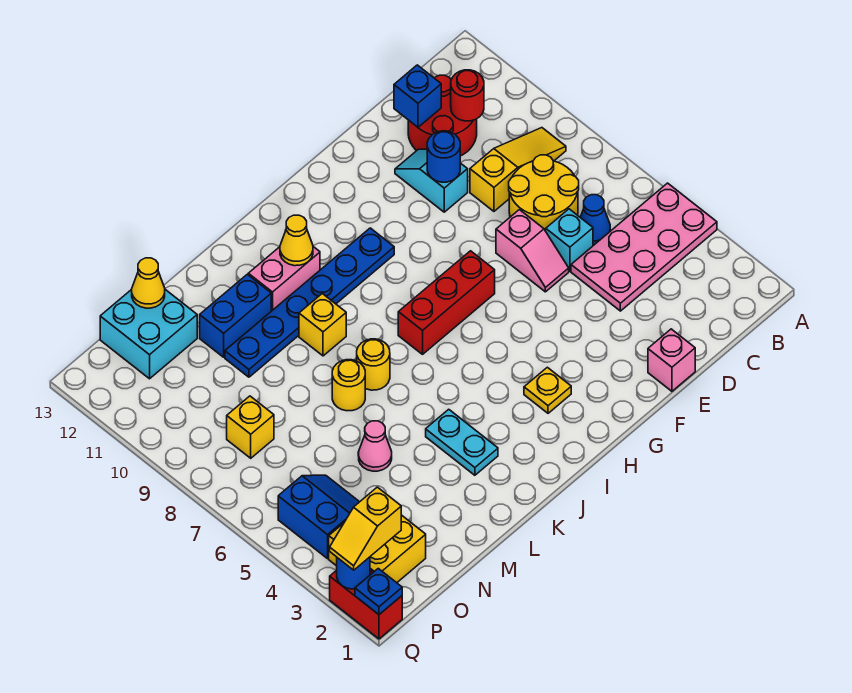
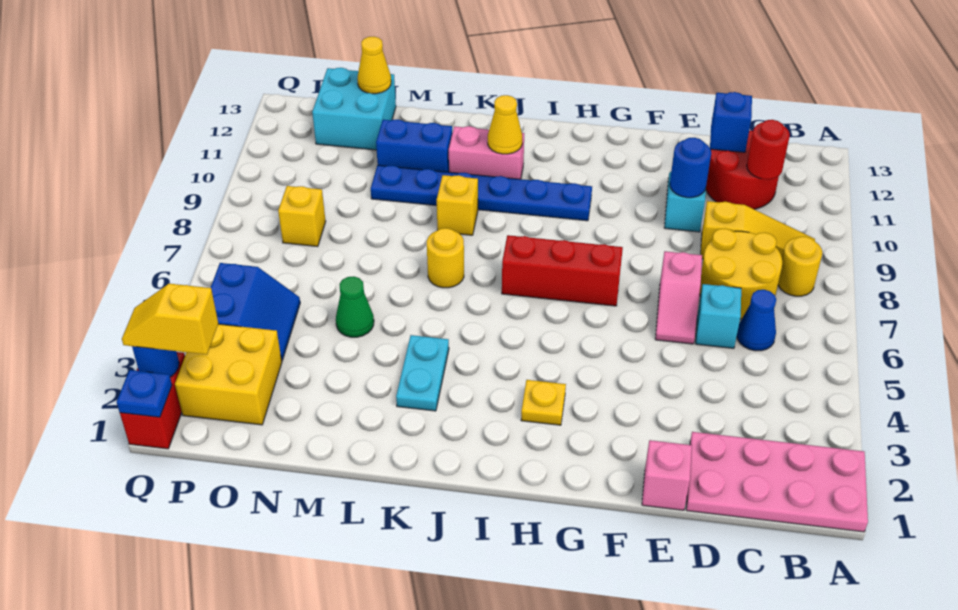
pink 2x4 plate [571,183,717,311] -> pink 2x4 plate moved to [686,432,868,532]
yellow 1x1 round brick [332,360,365,411] -> yellow 1x1 round brick moved to [778,236,822,296]
pink 1x1 cone [358,421,392,471] -> green 1x1 cone [336,276,374,337]

